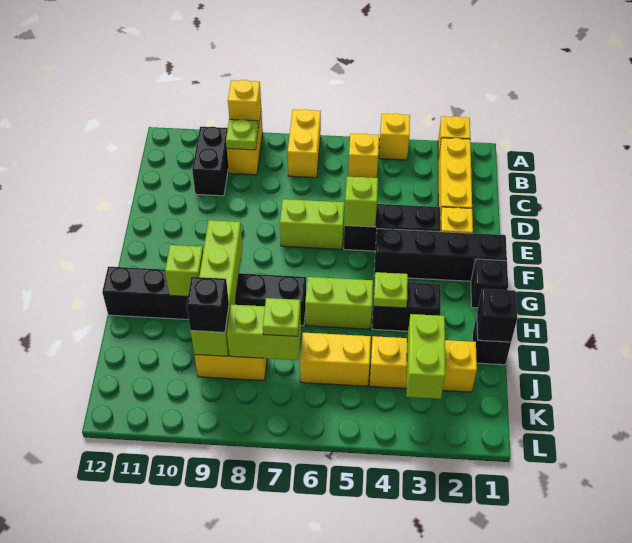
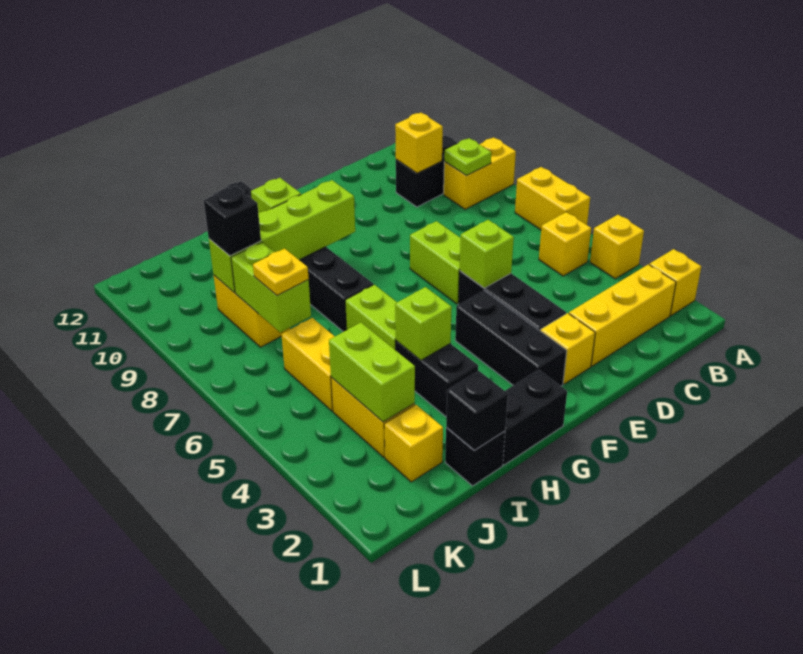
yellow 1x2 brick [288,109,321,178] -> yellow 1x2 brick turned to [515,167,590,230]
yellow 1x1 brick [228,80,261,128] -> yellow 1x1 brick moved to [395,113,443,173]
black 1x4 brick [374,228,507,281] -> black 1x3 brick [455,291,567,386]
black 1x1 brick [471,259,508,308] -> black 1x2 brick [503,370,567,465]
lime 1x1 plate [374,272,408,308] -> lime 1x1 brick [395,287,452,360]
lime 1x2 brick [406,314,445,399] -> lime 1x2 brick turned to [329,323,415,422]
lime 1x1 plate [263,298,301,336] -> yellow 1x1 plate [253,249,309,296]

